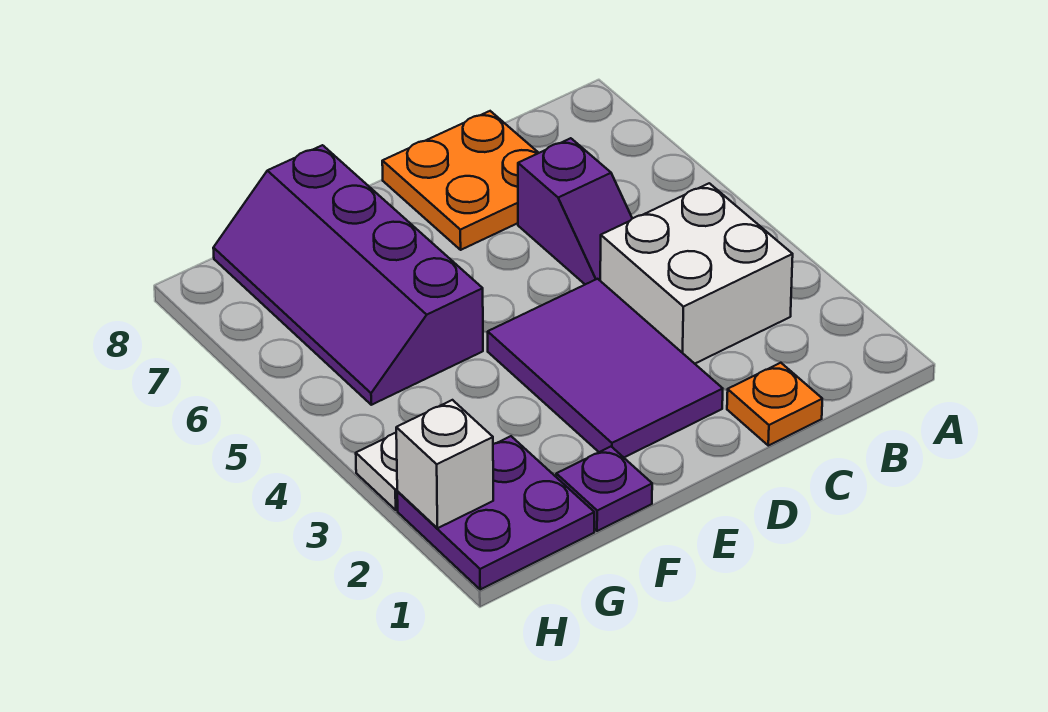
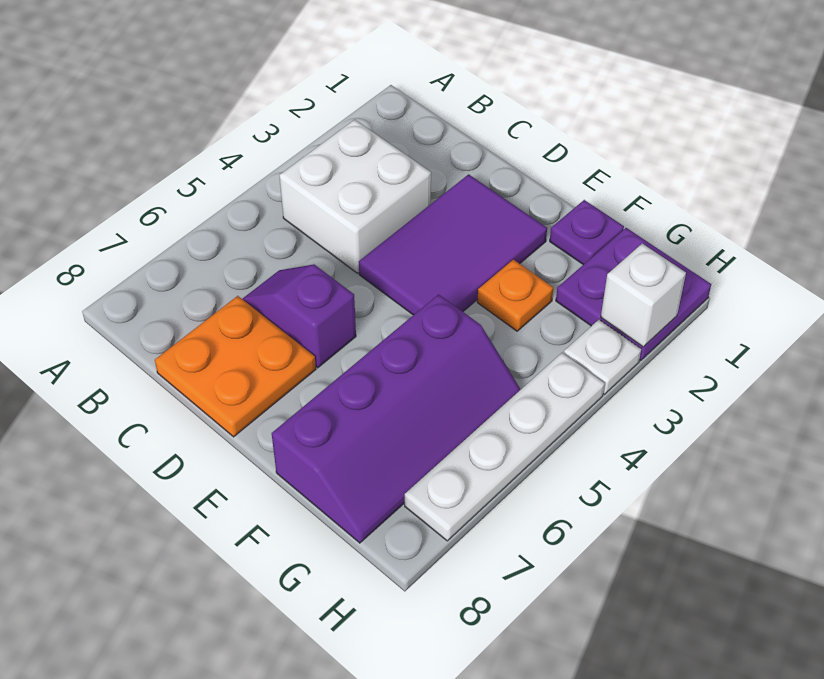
orange 1x1 plate [727,363,822,446] -> orange 1x1 plate moved to [477,260,553,331]
purple 1x2 slope [518,138,632,284] -> purple 1x2 slope turned to [243,265,356,368]
none -> white 1x4 plate [405,353,605,541]

